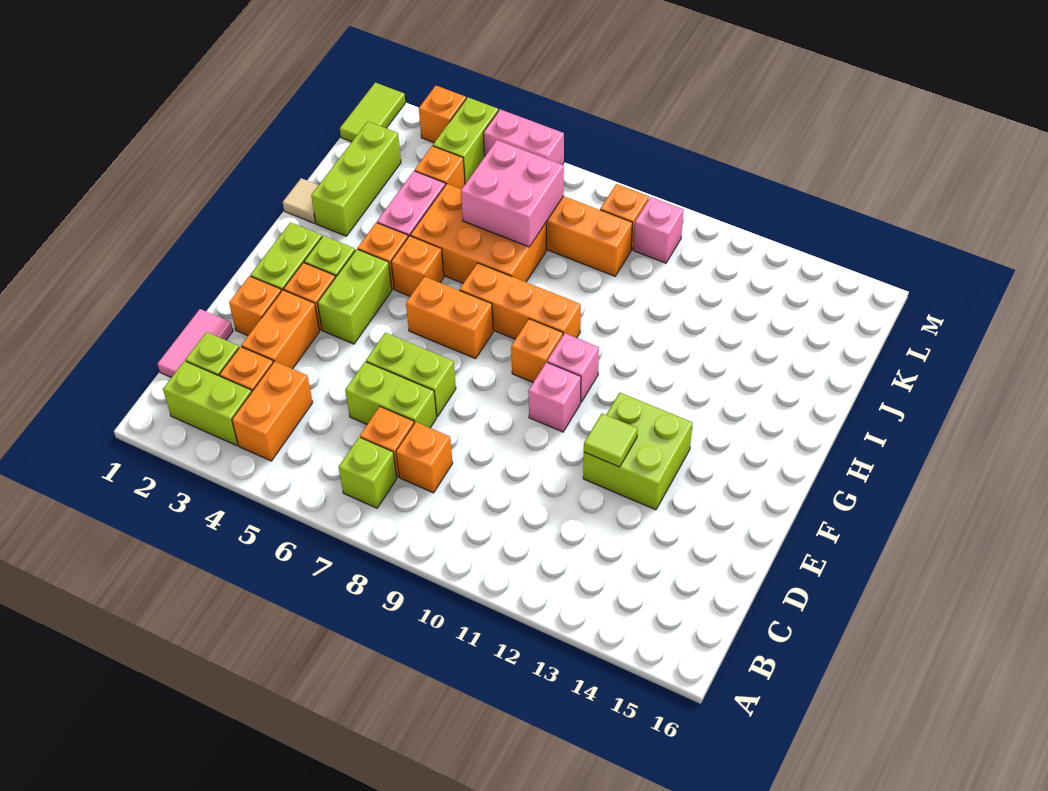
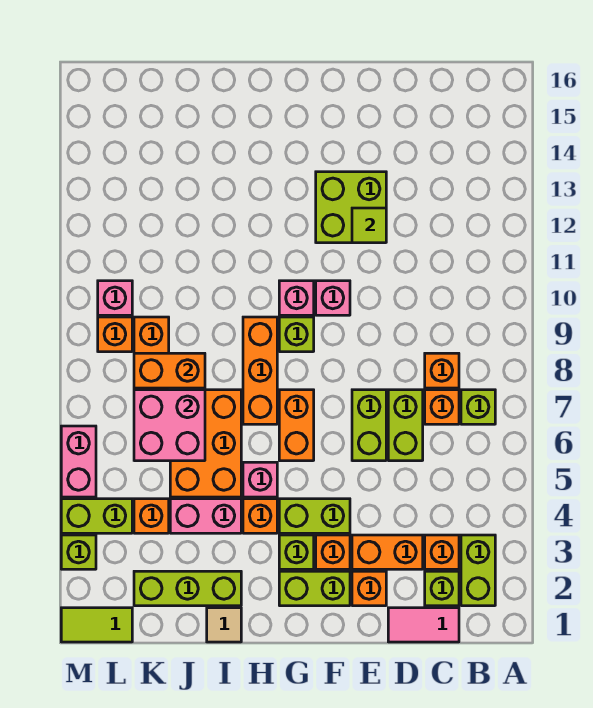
orange 1x2 brick [232,361,313,461] -> orange 1x2 brick moved to [134,353,205,388]
orange 1x1 brick [511,319,563,382] -> lime 1x1 brick [279,317,314,352]
orange 1x1 brick [391,236,444,296] -> pink 1x1 brick [243,462,277,497]
orange 1x1 brick [419,86,466,143] -> lime 1x1 brick [61,535,96,569]

